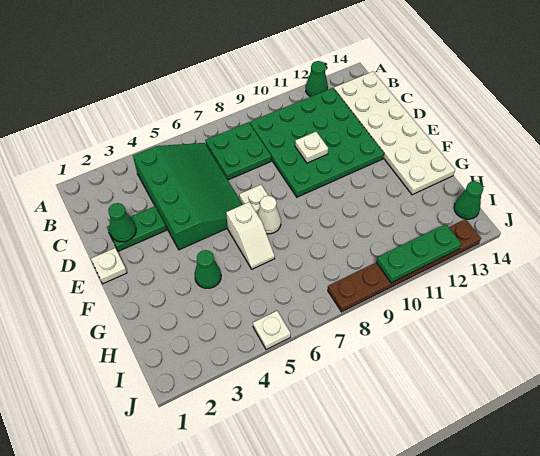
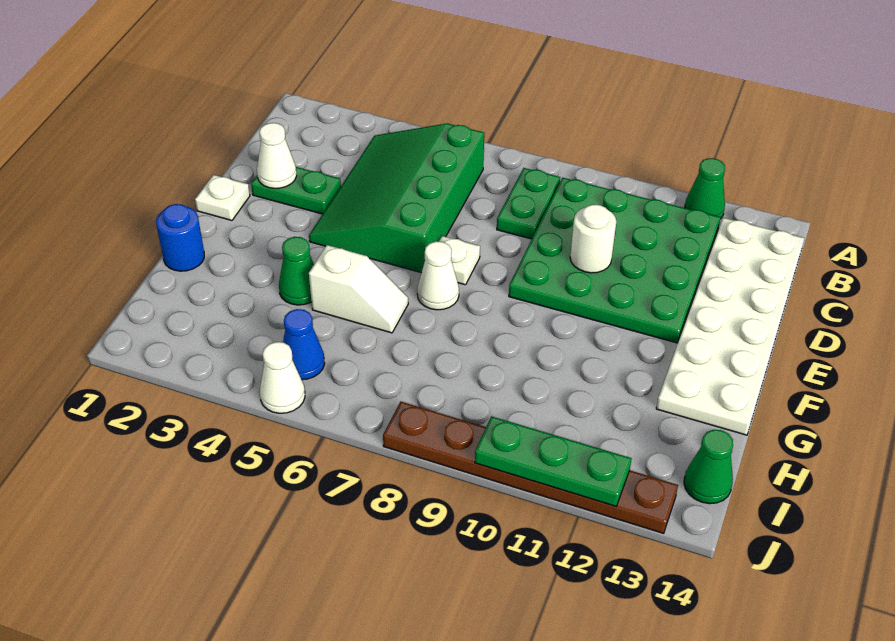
green 3x4 slope [133,143,243,250] -> green 3x4 slope turned to [309,123,484,273]
green 2x2 plate [205,122,271,180] -> green 1x2 plate [497,168,560,239]
green 1x1 cone [108,203,136,242] -> white 1x1 cone [257,123,297,189]
white 1x1 plate [295,132,328,163] -> white 1x1 round brick [570,204,616,273]
white 1x2 slope [226,202,275,269] -> white 1x2 slope turned to [309,245,408,333]
none -> blue 1x1 round brick [156,204,204,271]
none -> blue 1x1 cone [283,309,325,380]
white 1x1 plate [253,311,291,350] -> white 1x1 cone [260,342,305,413]

